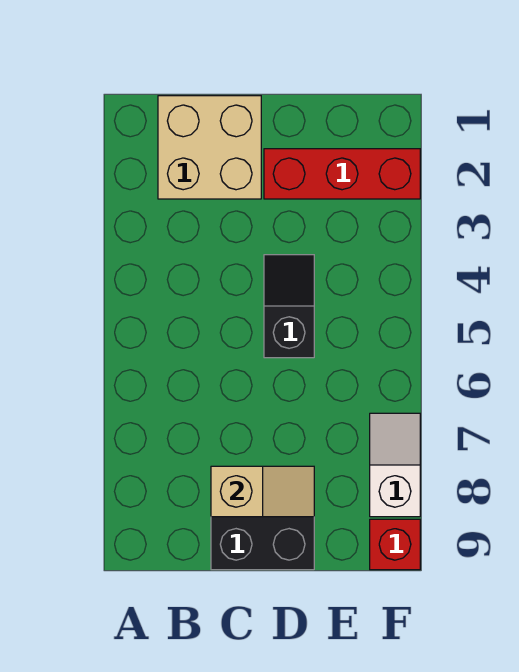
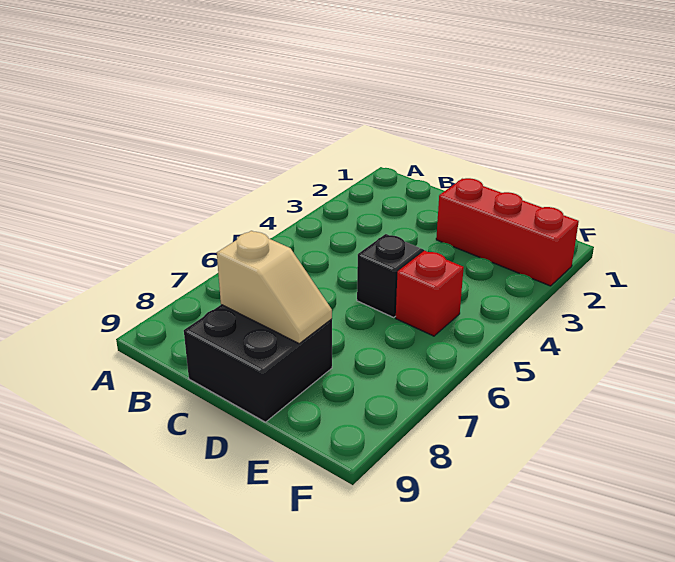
tan 2x2 brick [158,96,261,199] -> none
white 1x2 slope [370,413,420,517] -> none
red 1x1 brick [370,519,420,570] -> red 1x1 brick moved to [396,251,464,336]

